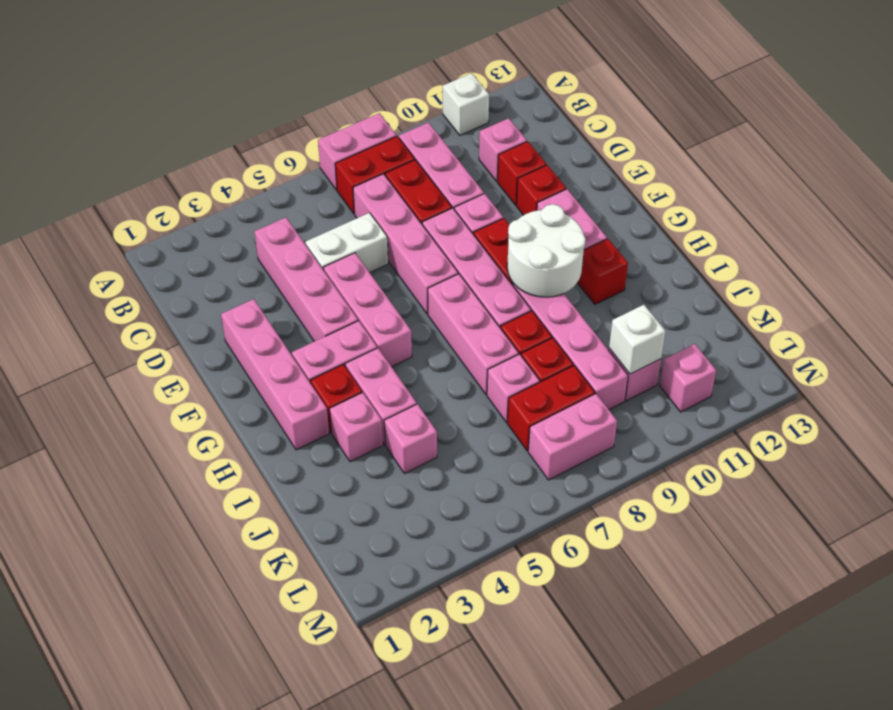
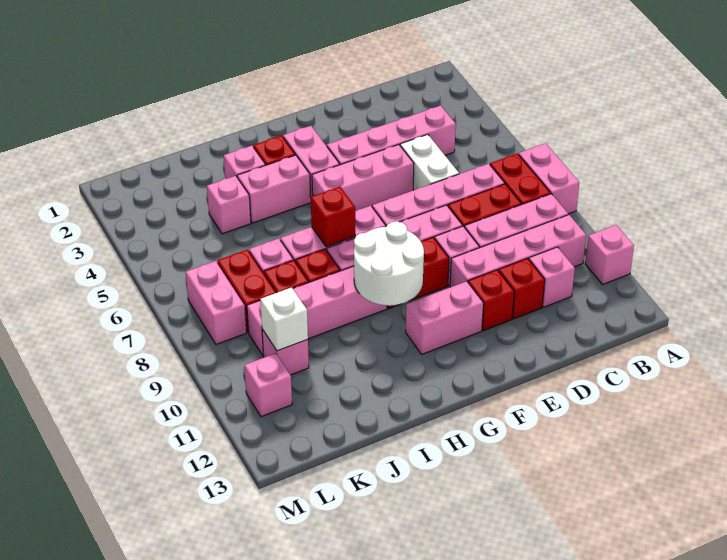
white 1x1 brick [443,73,489,135] -> pink 1x1 brick [585,225,634,284]
pink 1x4 brick [221,299,329,450] -> pink 1x4 brick moved to [450,215,586,287]
red 1x1 brick [577,239,628,304] -> red 1x1 brick moved to [311,187,355,247]

